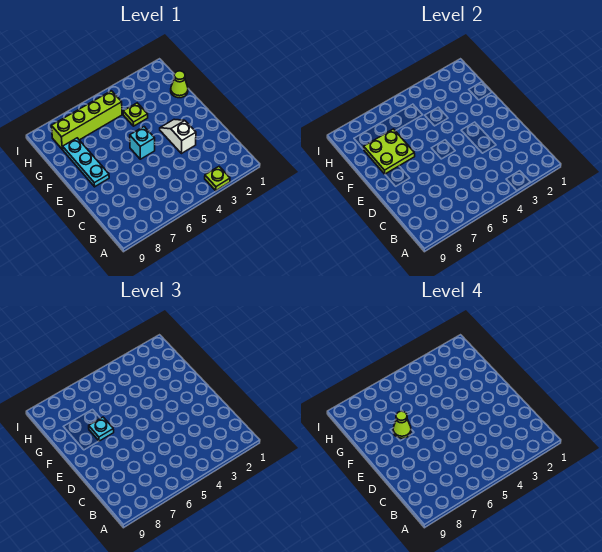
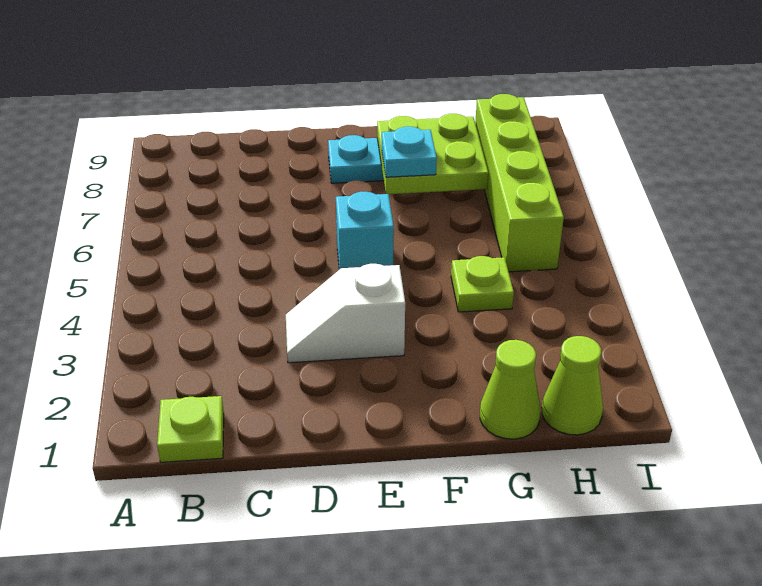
lime 1x1 plate [205,167,230,191] -> lime 1x1 plate moved to [157,396,224,462]
white 1x2 slope [160,119,196,154] -> white 1x2 slope turned to [286,264,405,363]
lime 1x1 cone [393,411,411,438] -> lime 1x1 cone moved to [542,336,603,435]

